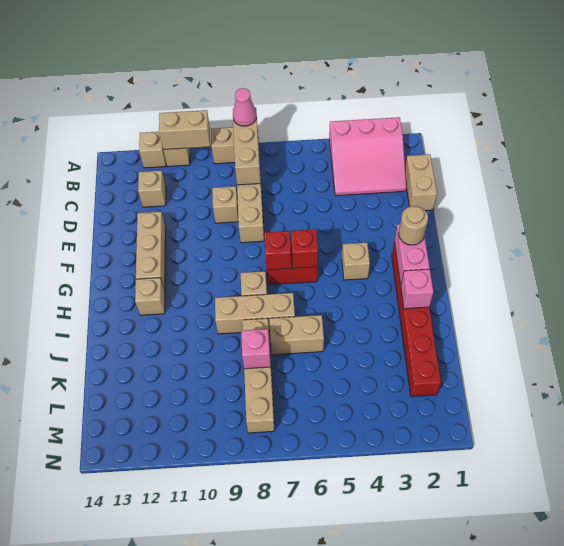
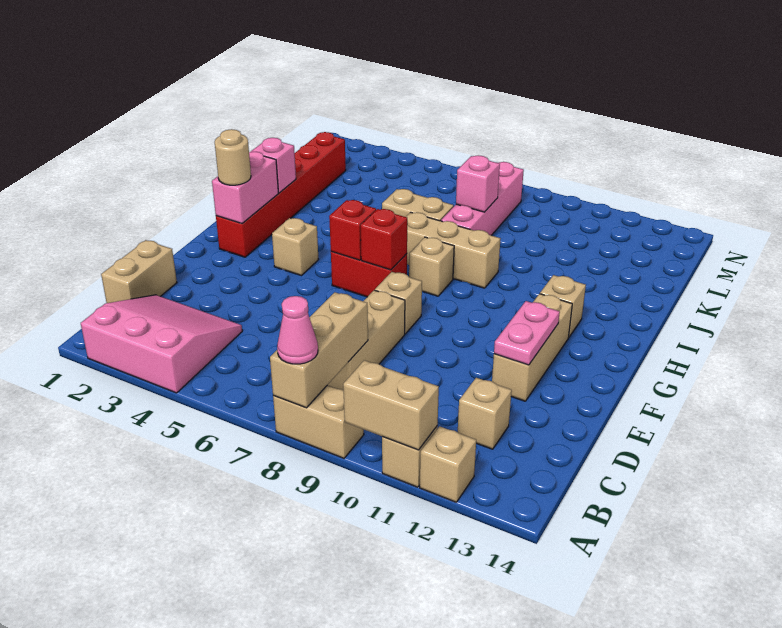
tan 1x1 brick [212,186,239,223] -> tan 1x1 brick moved to [375,272,422,334]
none -> pink 1x2 plate [494,301,560,365]
tan 1x4 brick [242,318,275,433] -> pink 1x4 brick [441,162,524,235]

